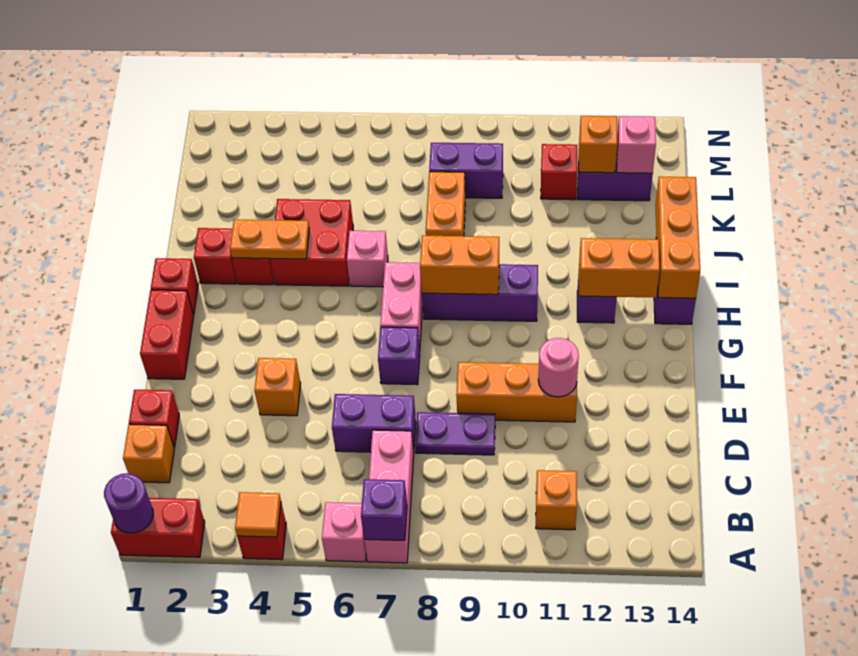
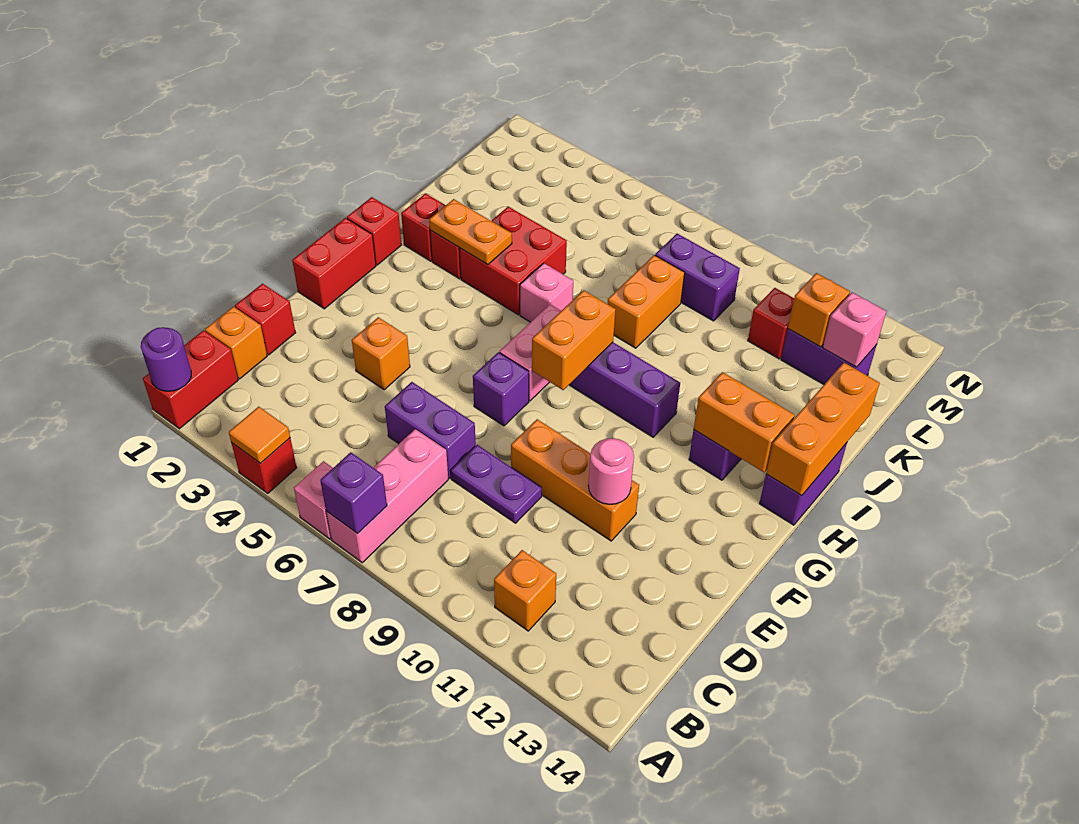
red 1x2 brick [111,498,205,557] -> red 1x2 brick turned to [143,330,238,429]
orange 1x2 brick [420,235,499,295] -> orange 1x2 brick turned to [532,290,616,390]

